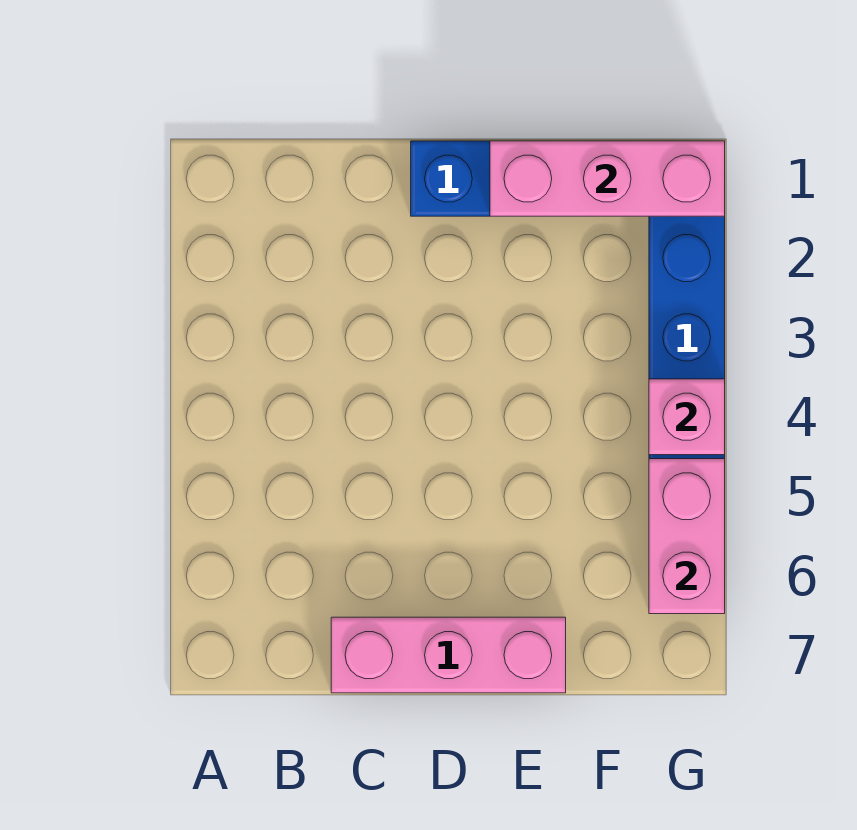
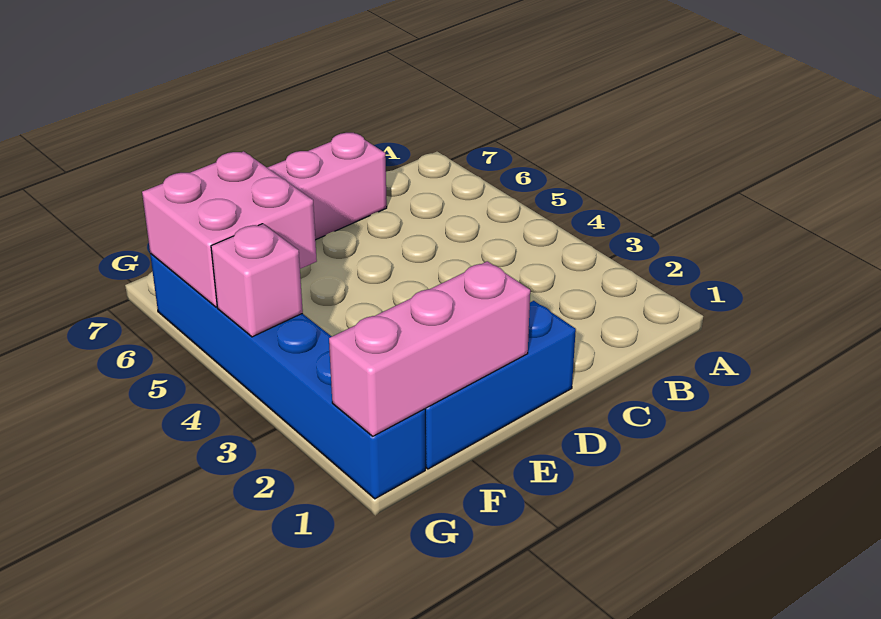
pink 1x2 brick [649,459,725,614] -> pink 2x2 brick [142,151,317,307]

